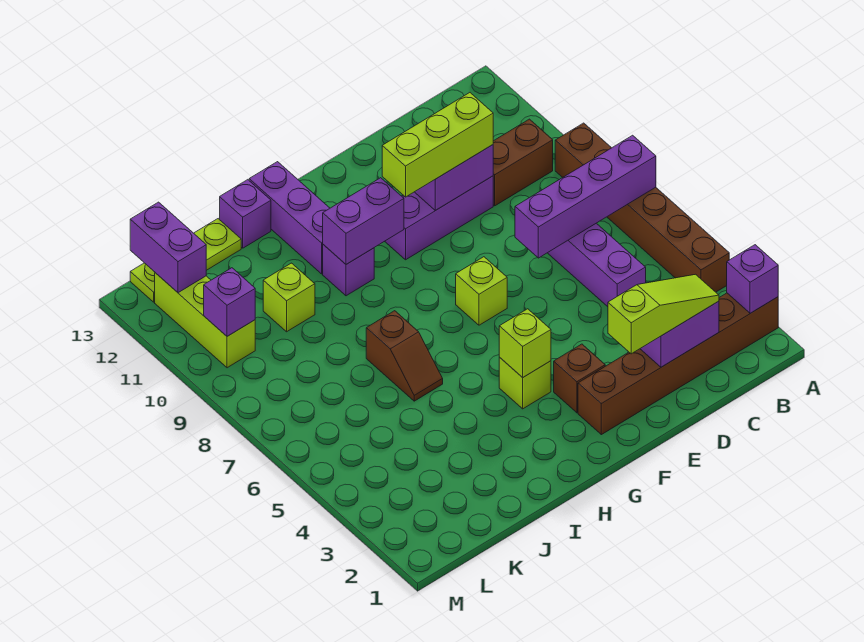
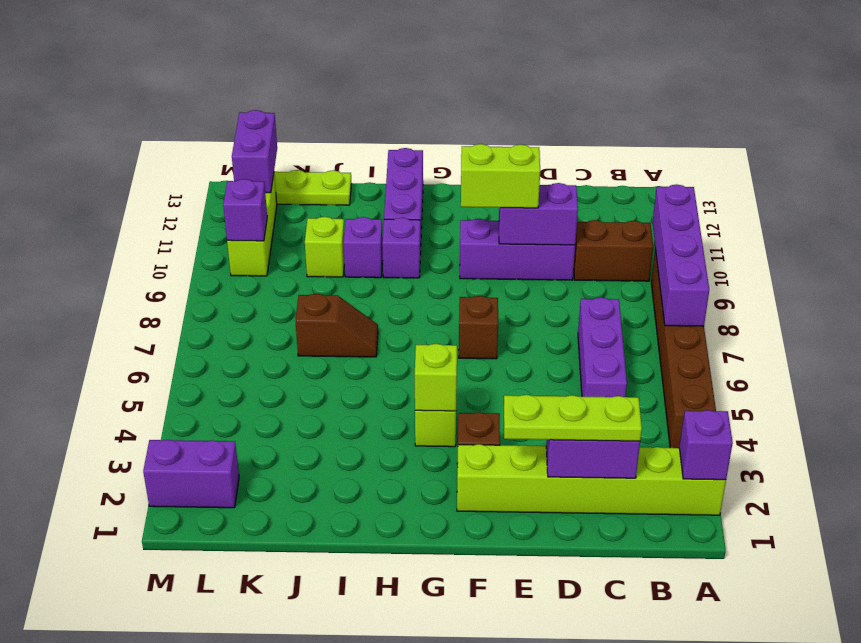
brown 1x6 brick [578,293,778,435] -> lime 1x6 brick [457,444,726,515]
purple 1x4 brick [515,135,656,258] -> purple 1x4 brick turned to [652,184,709,326]
lime 1x3 slope [608,274,719,354] -> lime 1x3 plate [504,395,642,441]
lime 1x3 brick [382,93,493,197] -> lime 1x2 brick [461,144,540,208]
lime 1x1 brick [456,257,507,325] -> brown 1x1 brick [459,296,498,359]
purple 1x2 brick [323,178,404,264] -> purple 1x2 brick moved to [143,440,239,508]
brown 1x2 slope [366,311,443,401] -> brown 1x2 slope turned to [296,294,378,357]
purple 1x1 brick [220,180,271,248] -> purple 1x1 brick moved to [344,217,383,278]

